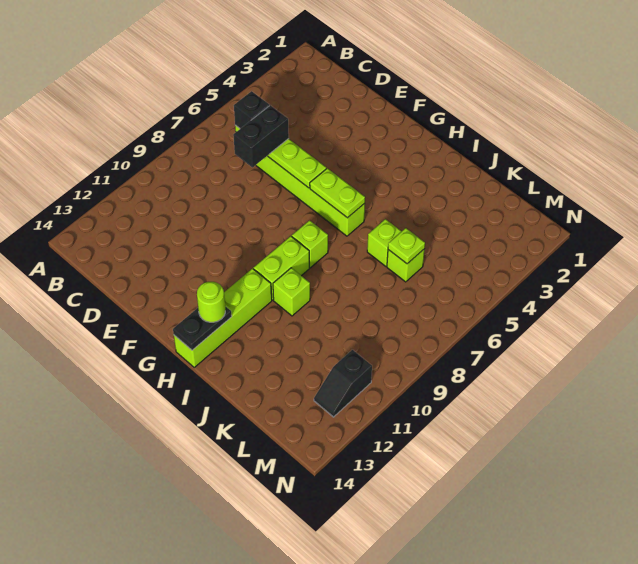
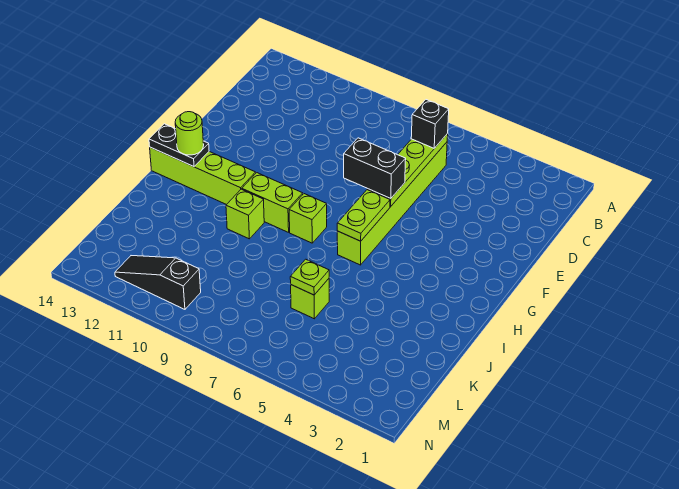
black 1x2 brick [233,105,289,167] -> black 1x2 brick moved to [344,138,406,199]
lime 1x1 brick [367,219,402,266] -> none
black 1x2 slope [314,350,372,417] -> black 1x3 slope [115,256,201,309]

